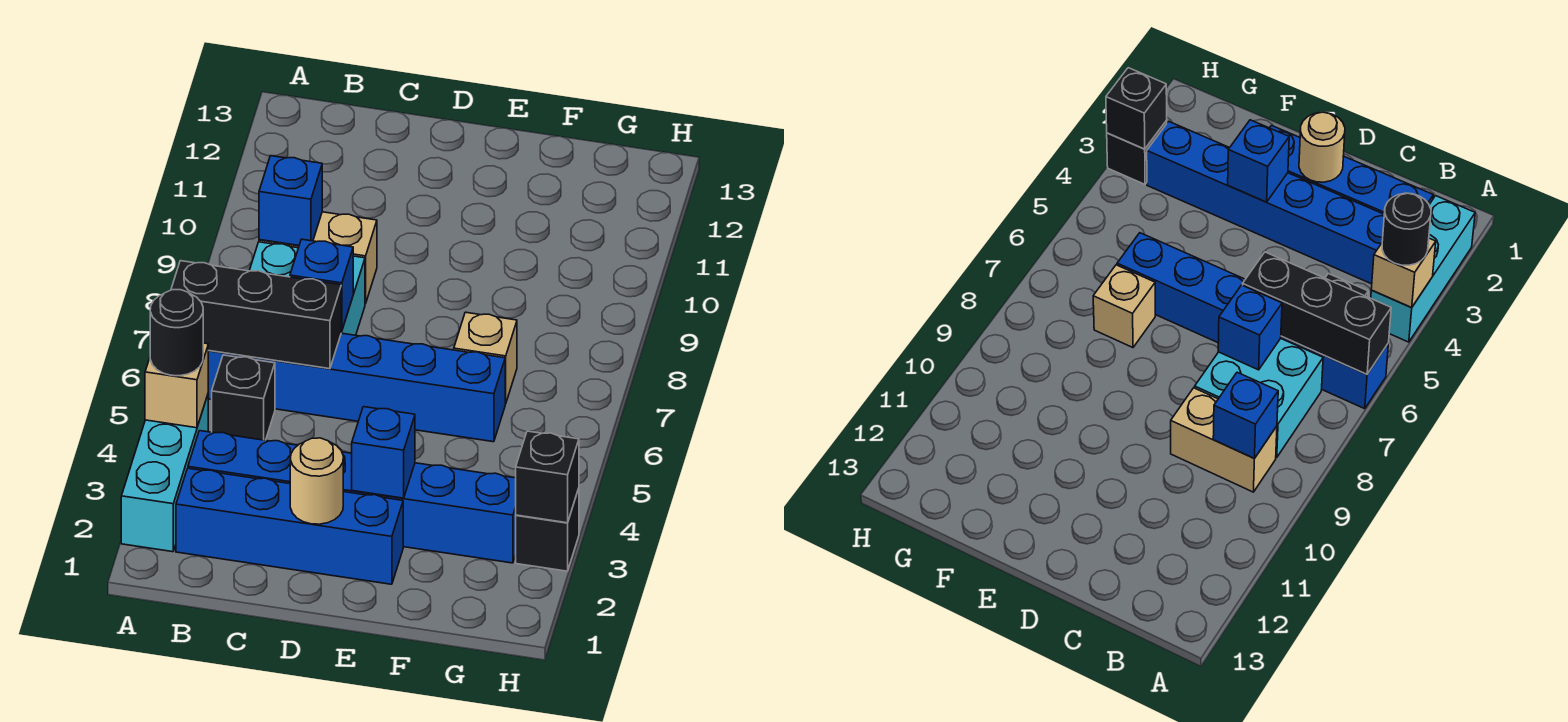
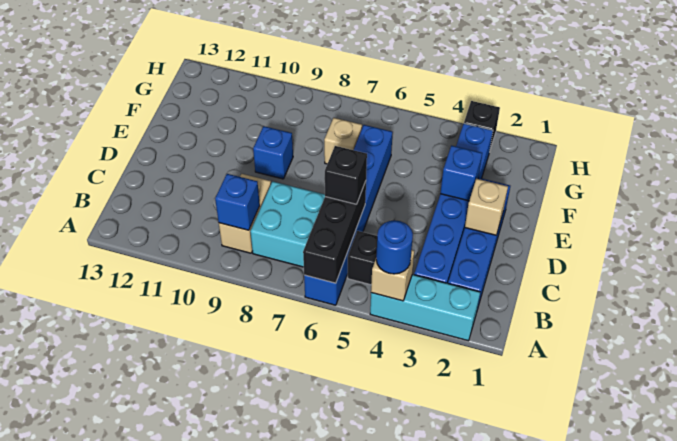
black 1x1 round brick [150,290,203,376] -> blue 1x1 round brick [376,220,413,274]
blue 1x1 brick [290,239,353,331] -> blue 1x1 brick moved to [253,126,293,179]
tan 1x1 round brick [290,438,343,524] -> tan 1x1 brick [465,179,508,235]
black 1x1 brick [516,431,579,523] -> black 1x1 brick moved to [325,146,367,204]

